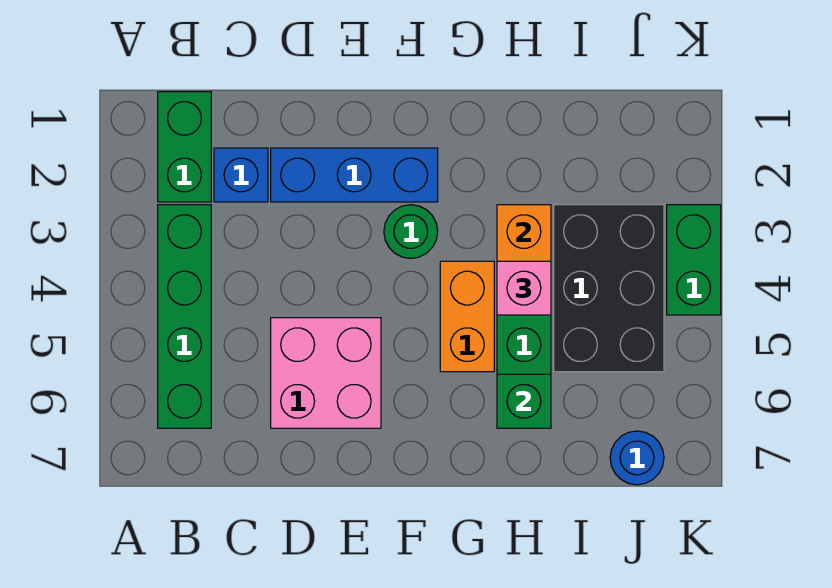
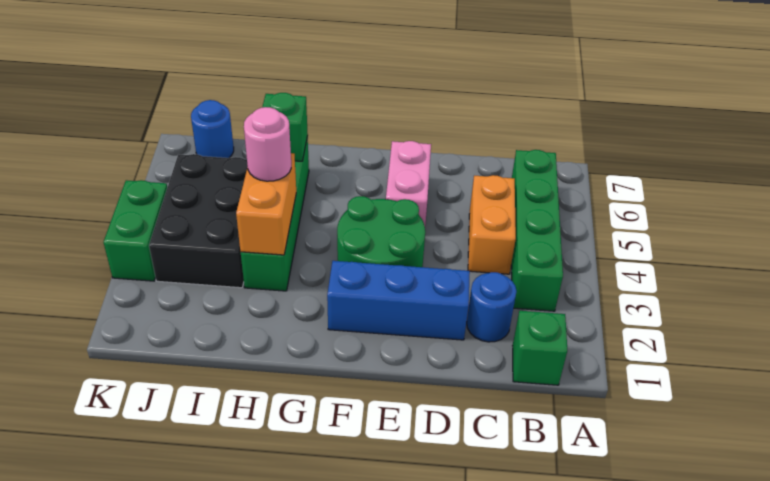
green 1x2 brick [158,92,211,202] -> green 1x1 brick [513,311,567,385]
blue 1x1 brick [214,148,268,202] -> blue 1x1 round brick [467,272,517,342]
pink 2x2 brick [271,318,381,428] -> pink 1x2 brick [386,141,431,226]
green 1x1 round brick [384,205,438,258] -> green 2x2 round brick [337,196,425,267]
orange 1x2 brick [440,261,494,372] -> orange 1x2 brick moved to [468,175,516,274]
pink 1x1 brick [497,261,551,315] -> pink 1x1 round brick [244,107,291,181]

